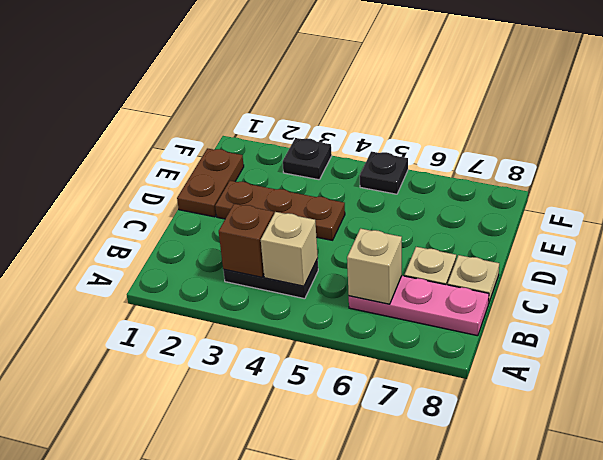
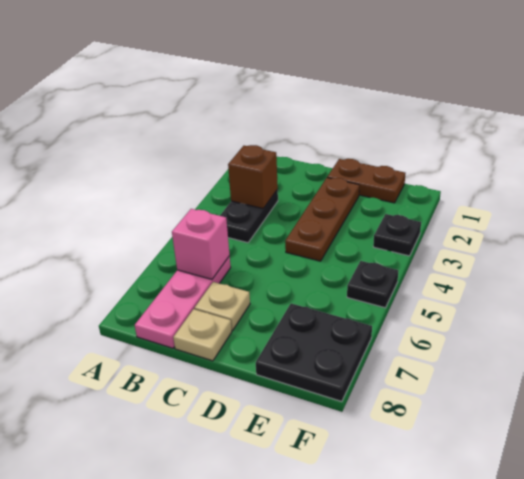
tan 1x1 brick [261,212,318,286] -> none
tan 1x1 brick [347,229,402,304] -> pink 1x1 brick [172,209,230,279]
none -> black 2x2 plate [256,304,372,402]

